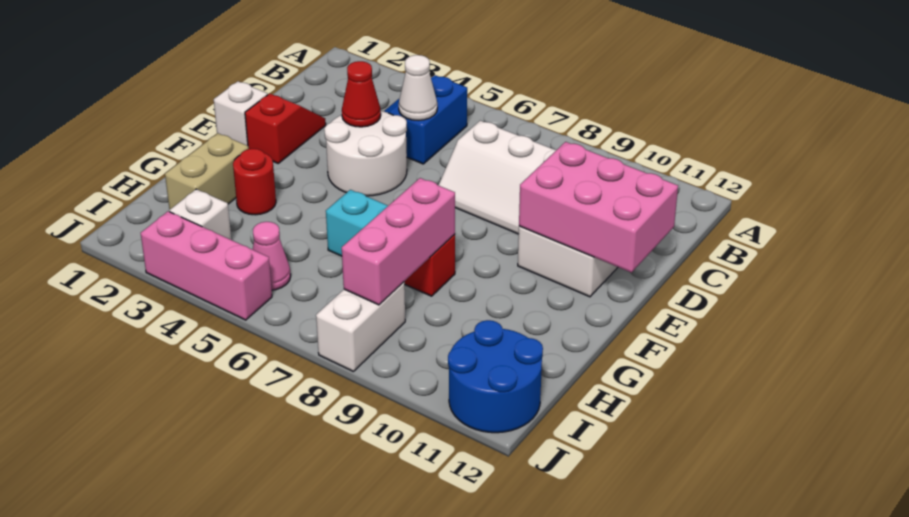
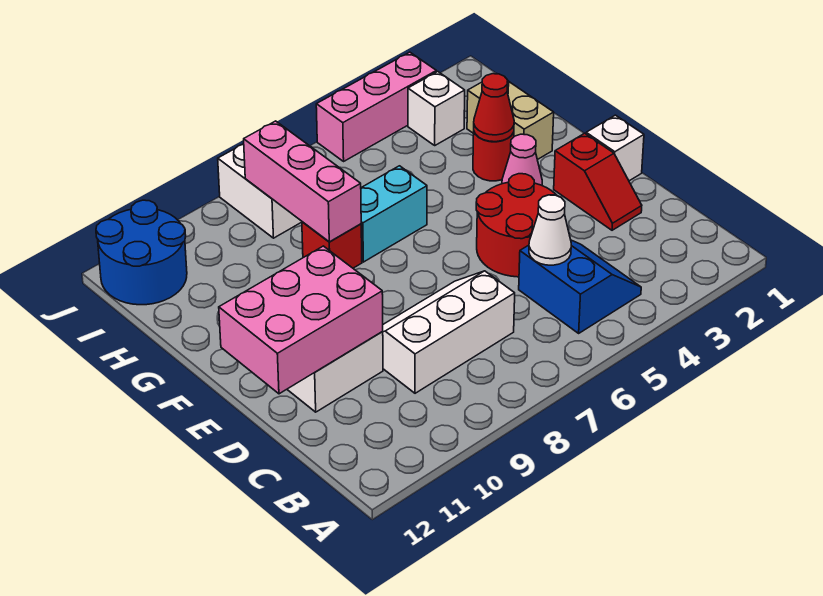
white 2x2 round brick [324,111,407,196] -> red 2x2 round brick [476,174,557,277]
red 1x1 cone [342,61,381,127] -> red 1x1 cone moved to [474,74,514,142]
pink 1x1 cone [253,222,291,290] -> pink 1x1 cone moved to [502,134,542,185]

